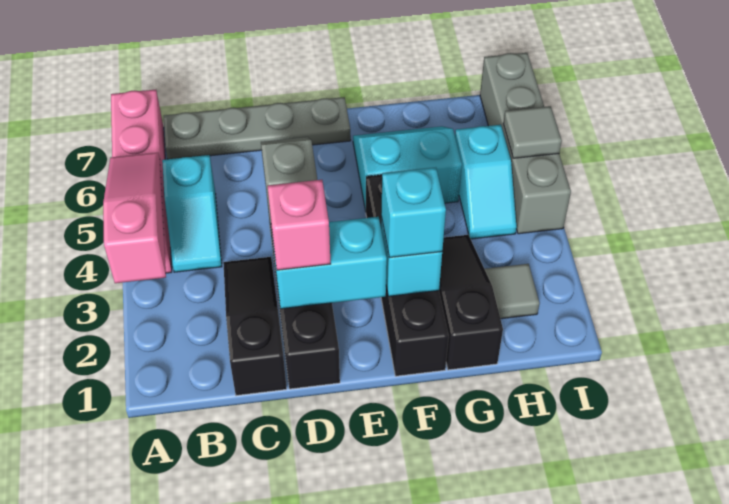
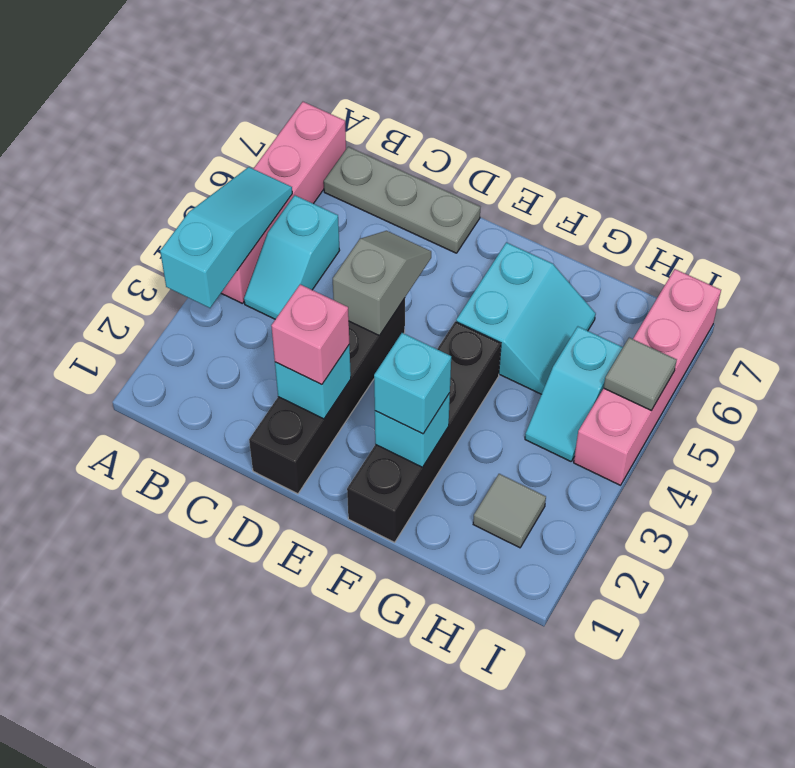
pink 1x3 slope [103,153,166,283] -> cyan 1x3 slope [160,167,292,308]
grey 1x4 plate [164,97,351,159] -> grey 1x3 plate [324,147,480,253]
black 1x3 slope [223,257,287,396] -> none
cyan 1x2 brick [272,217,387,309] -> cyan 1x1 brick [275,345,351,419]
cyan 2x2 slope [353,126,462,211] -> cyan 2x2 slope turned to [456,242,596,394]
black 1x3 slope [439,235,503,370] -> none
grey 1x4 brick [480,53,571,234] -> pink 1x4 brick [574,269,721,485]

